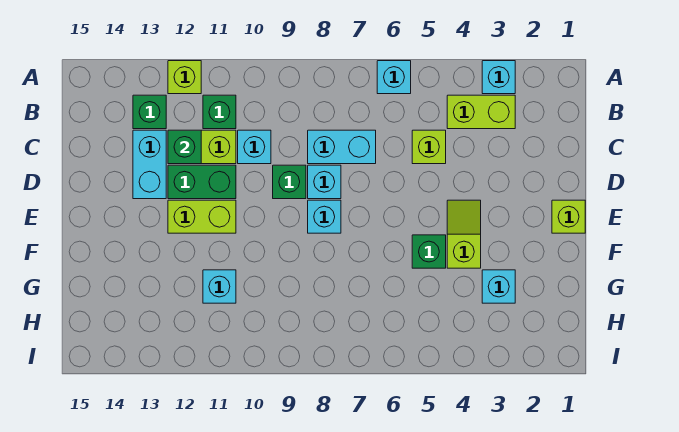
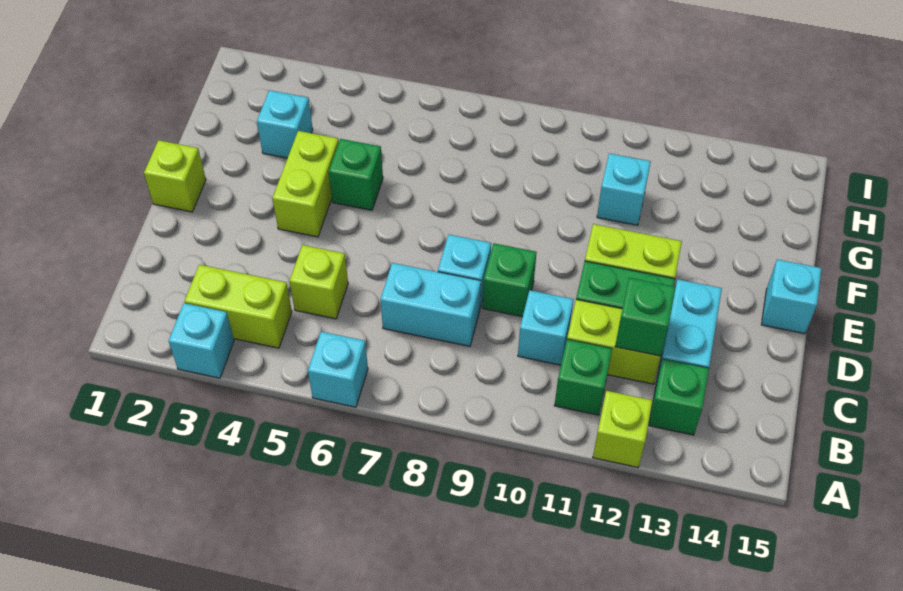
lime 1x2 slope [447,200,481,268] -> lime 1x2 brick [273,131,339,237]
cyan 1x1 brick [308,200,341,233] -> cyan 1x1 brick moved to [761,259,821,334]

